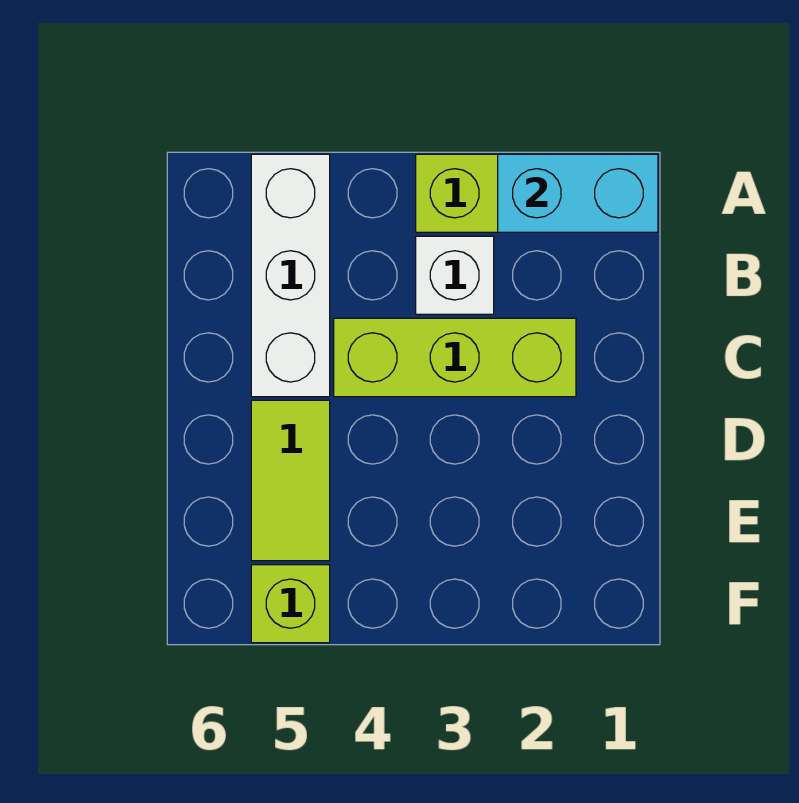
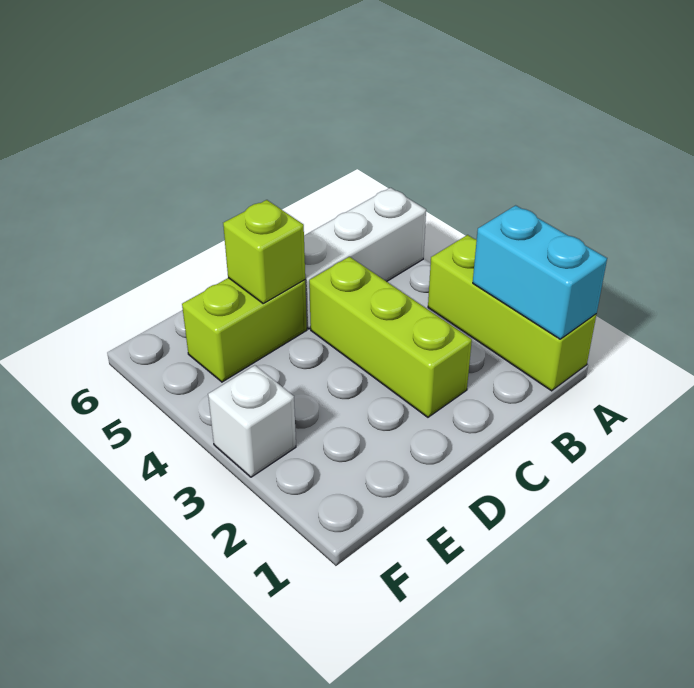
white 1x1 brick [416,236,494,314] -> white 1x1 brick moved to [208,365,296,477]
lime 1x2 tile [251,400,330,561] -> lime 1x2 brick [182,278,307,382]
lime 1x1 brick [251,565,330,643] -> lime 1x1 brick moved to [223,200,305,304]

